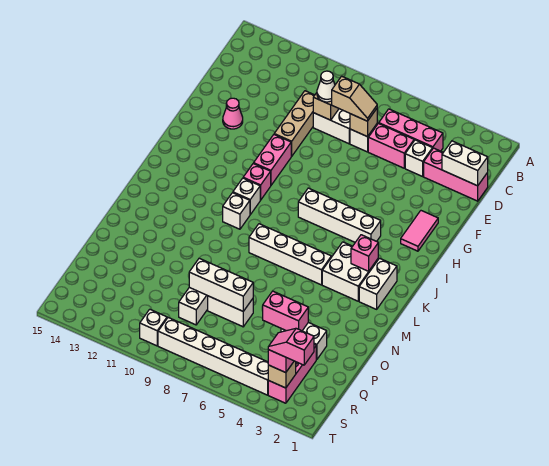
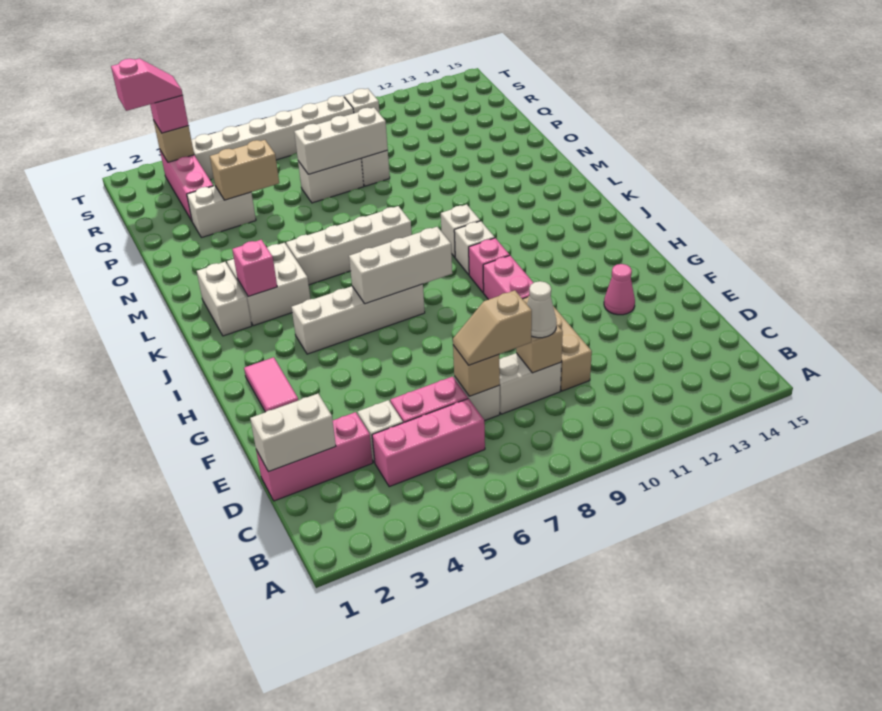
none -> white 1x3 brick [349,227,452,304]
pink 1x2 brick [263,291,308,331] -> tan 1x2 brick [210,140,279,200]

